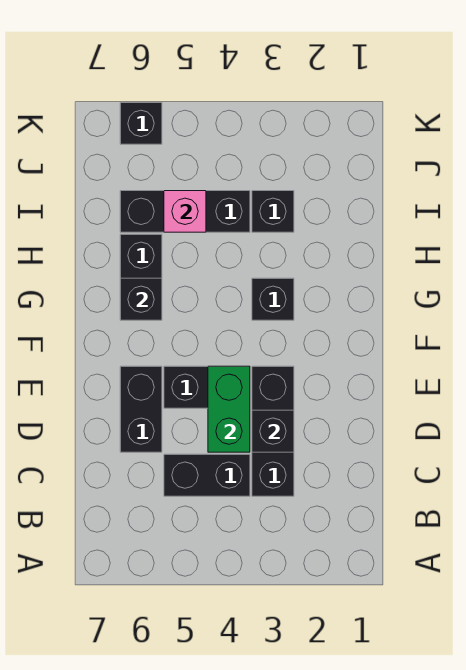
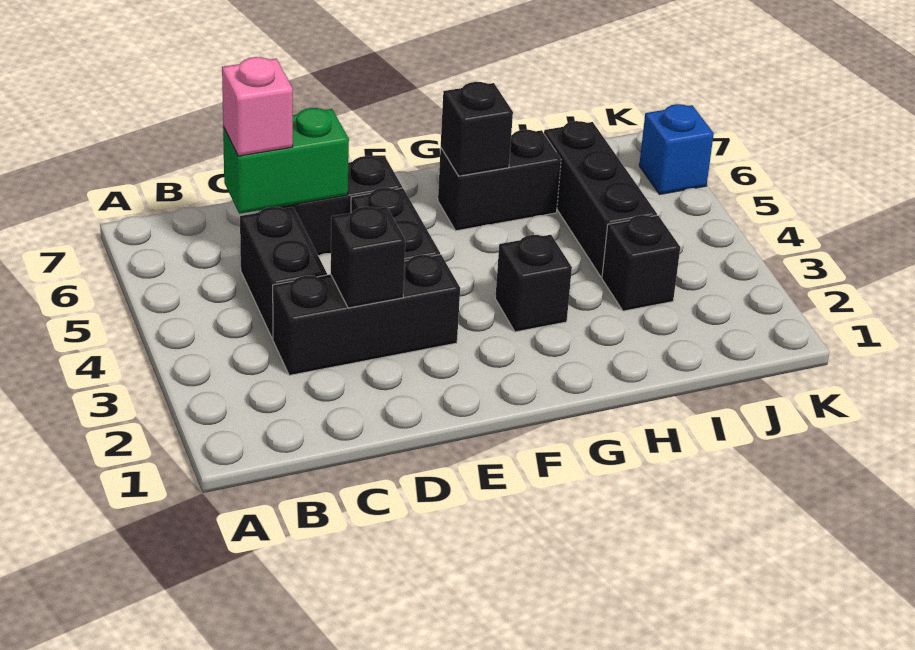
green 1x2 brick [208,366,250,452] -> green 1x2 brick moved to [223,108,349,214]
pink 1x1 brick [164,191,206,232] -> pink 1x1 brick moved to [222,57,293,156]
black 1x1 brick [120,103,162,144] -> blue 1x1 brick [639,104,714,194]

